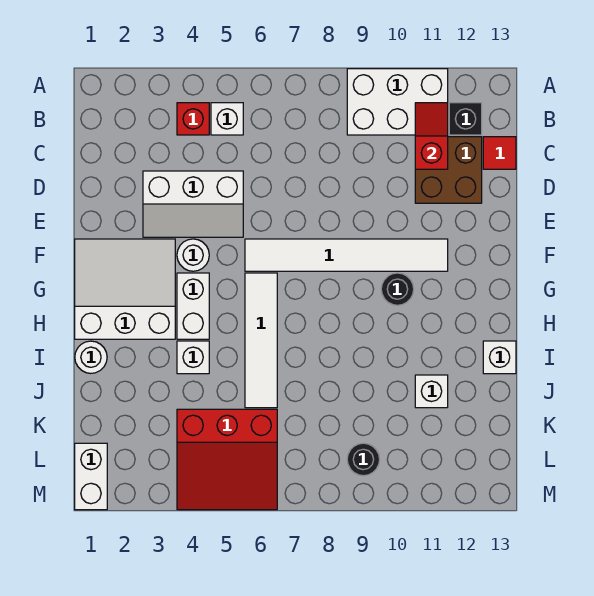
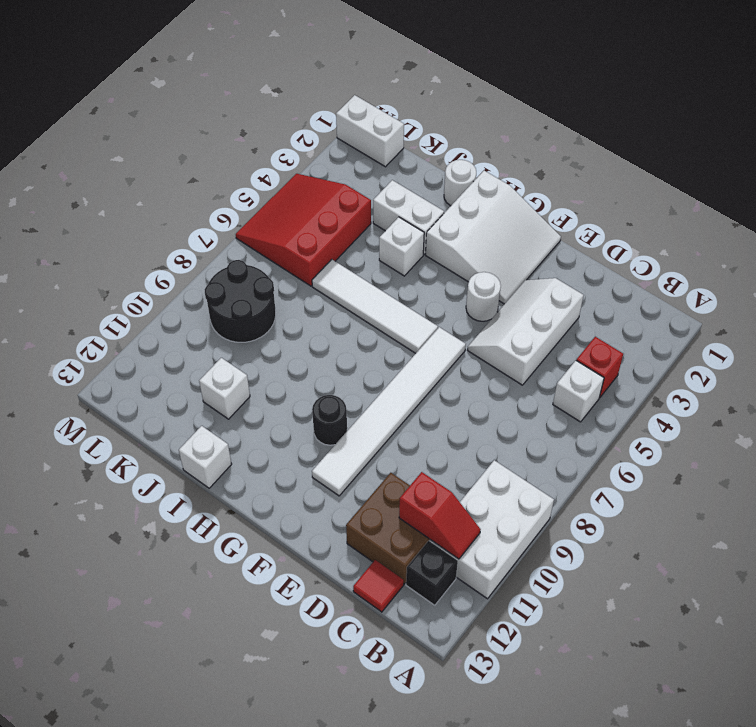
white 1x2 brick [177,273,209,339] -> white 1x2 brick moved to [373,180,444,254]
black 1x1 round brick [347,443,380,476] -> black 2x2 round brick [205,260,276,342]

